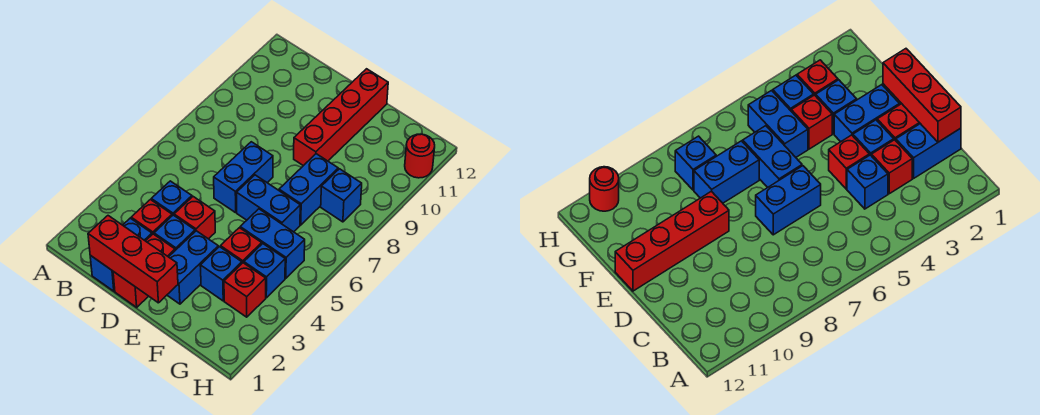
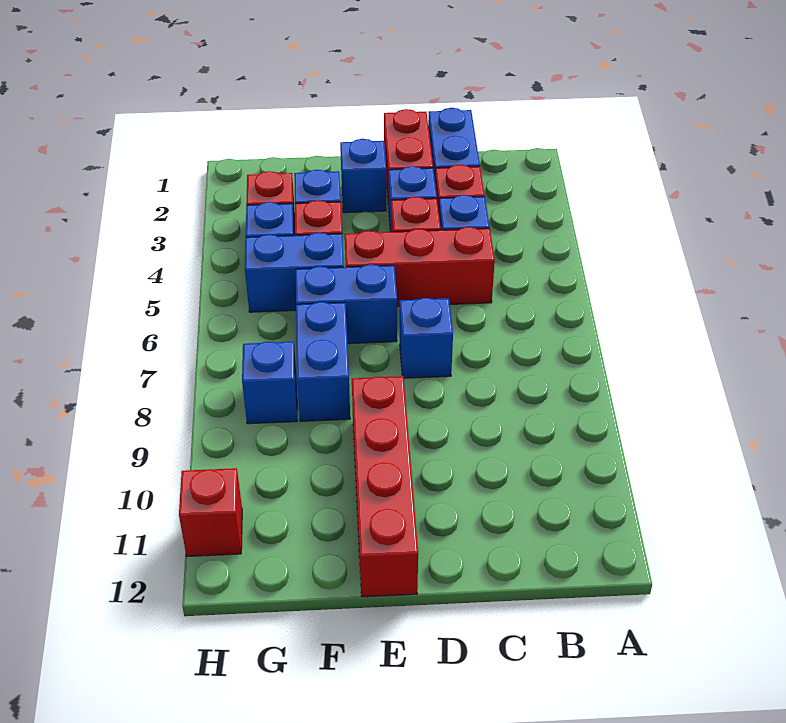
red 1x3 brick [88,216,178,303] -> red 1x3 brick moved to [345,227,495,307]
blue 1x2 brick [214,142,273,213] -> blue 1x1 brick [400,298,453,378]
blue 1x2 brick [167,231,218,304] -> blue 1x1 brick [340,139,386,213]
red 1x1 round brick [405,134,435,178] -> red 1x1 brick [179,468,242,556]

